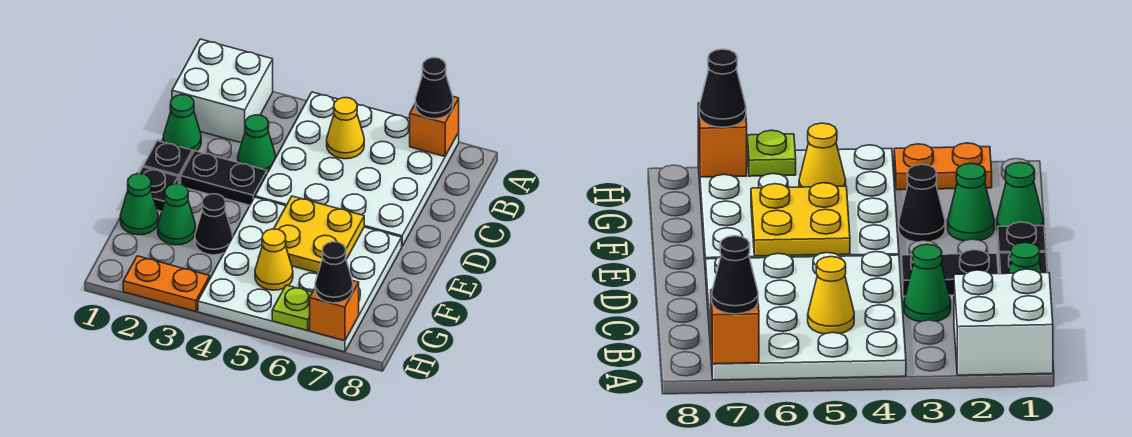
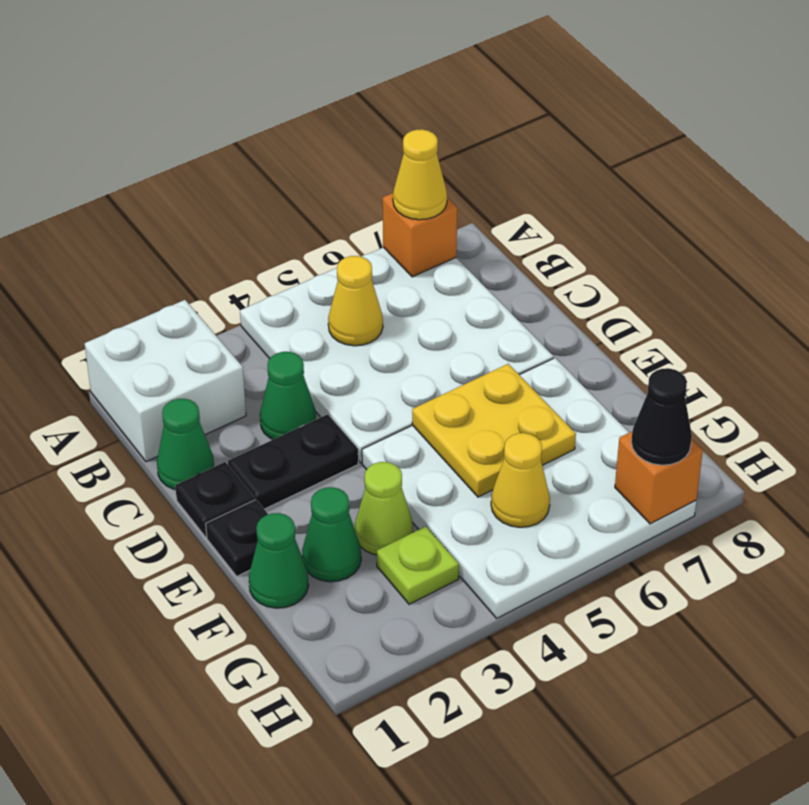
black 1x1 cone [415,58,453,119] -> yellow 1x1 cone [393,129,447,220]
black 1x1 cone [195,194,233,255] -> lime 1x1 cone [355,462,413,555]
orange 1x2 plate [123,256,210,311] -> none
lime 1x1 plate [272,285,312,331] -> lime 1x1 plate moved to [376,526,459,604]

